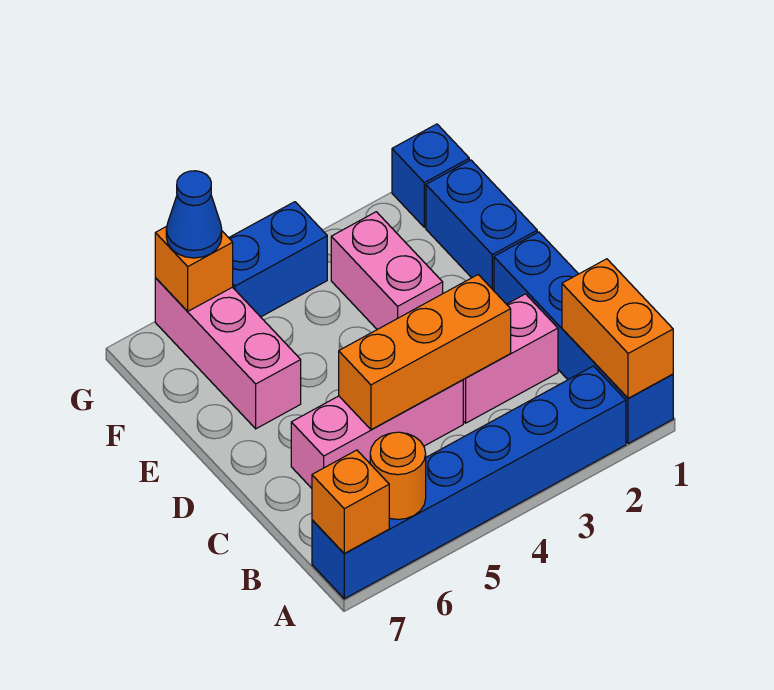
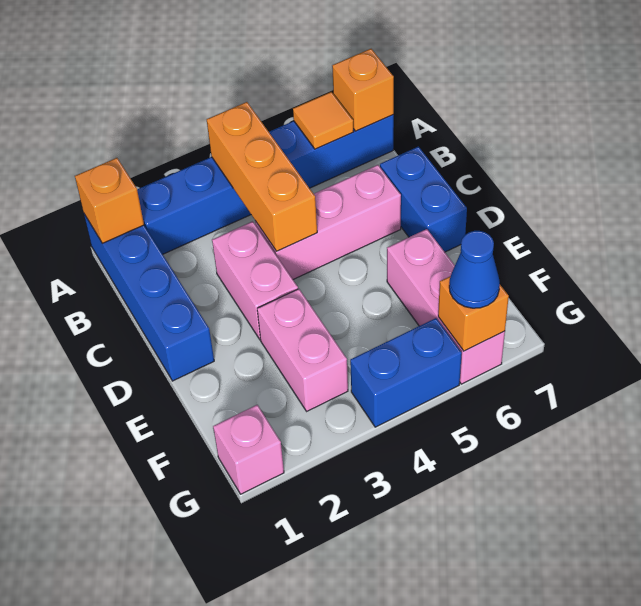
orange 1x2 brick [562,259,673,398] -> orange 1x1 brick [75,158,144,243]
orange 1x1 round brick [370,432,426,519] -> orange 1x1 tile [293,92,354,149]
pink 1x2 brick [463,294,558,423] -> pink 1x2 brick turned to [212,221,298,340]
orange 1x3 brick [339,275,511,430] -> orange 1x3 brick turned to [207,102,317,251]
blue 1x2 brick [426,160,537,291] -> blue 1x2 brick moved to [380,147,467,252]
blue 1x1 brick [392,124,469,227] -> pink 1x1 brick [213,405,284,494]

